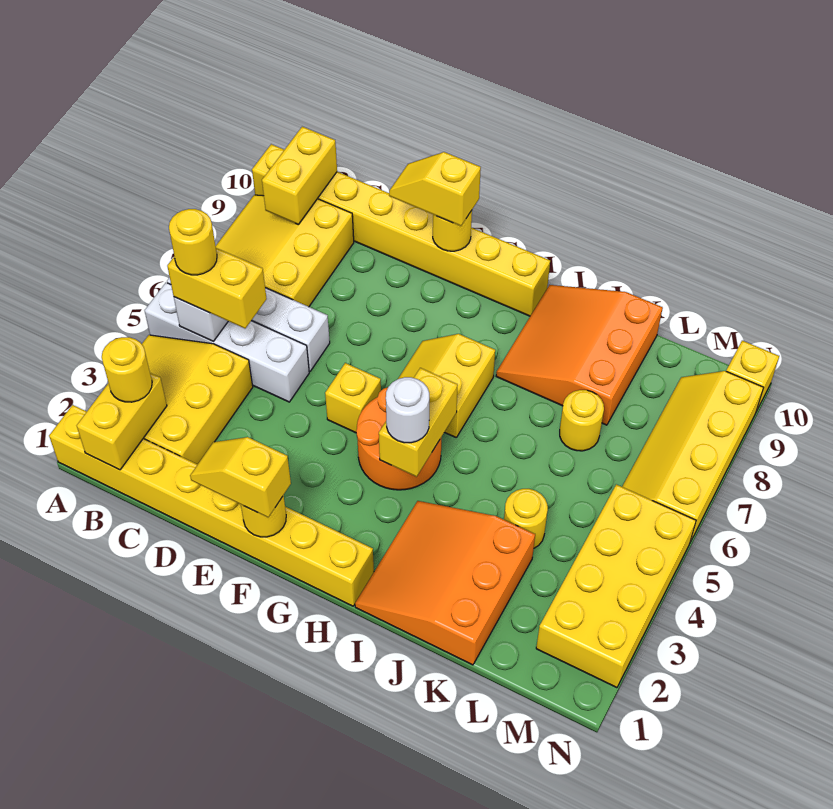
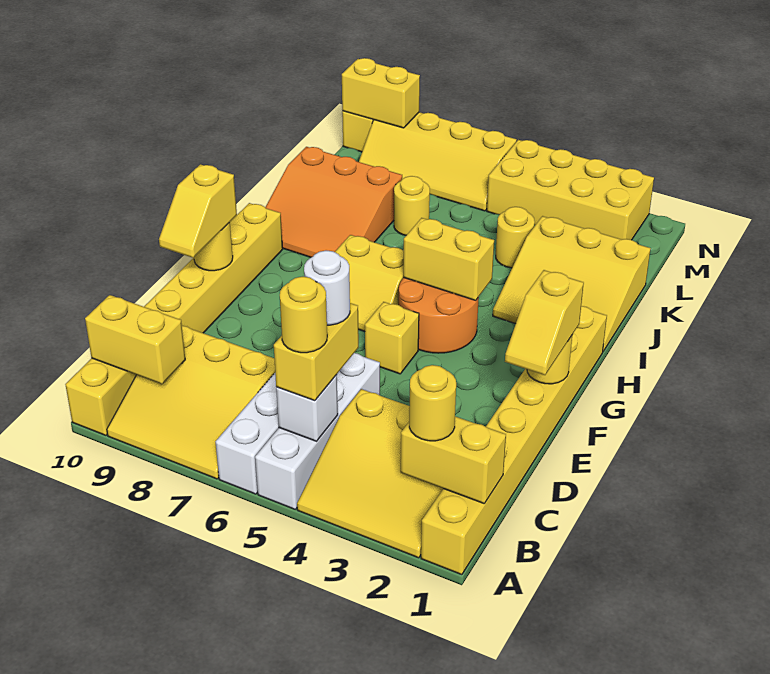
white 1x1 round brick [386,377,429,443] -> white 1x1 round brick moved to [304,250,350,325]
orange 3x3 slope [355,501,535,665] -> yellow 3x3 slope [493,216,651,351]
none -> yellow 1x2 brick [342,58,420,128]

